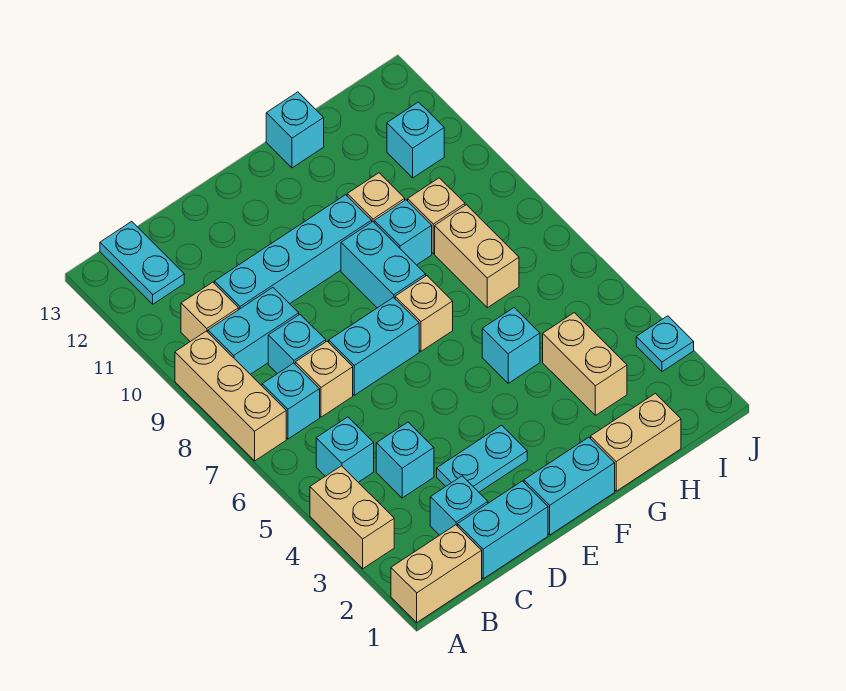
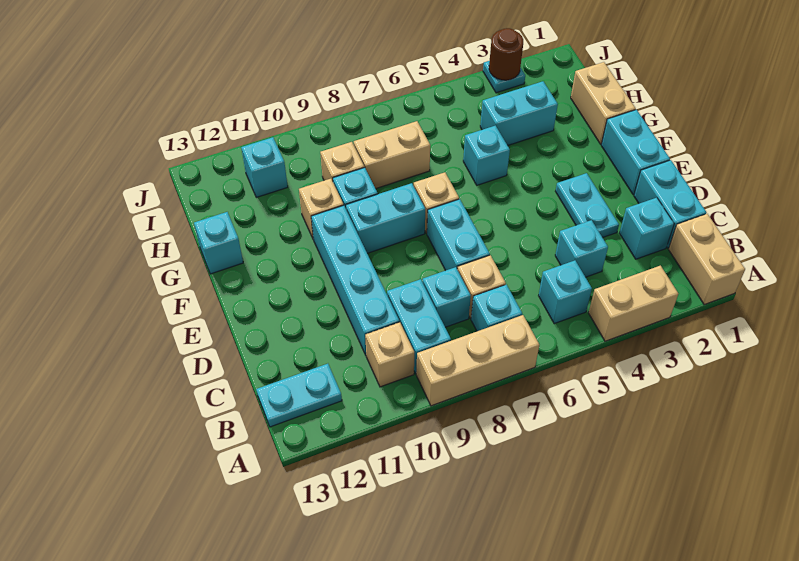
tan 1x2 brick [543,313,627,415] -> cyan 1x2 brick [480,81,558,145]
none -> brown 1x1 round brick [489,28,523,80]

